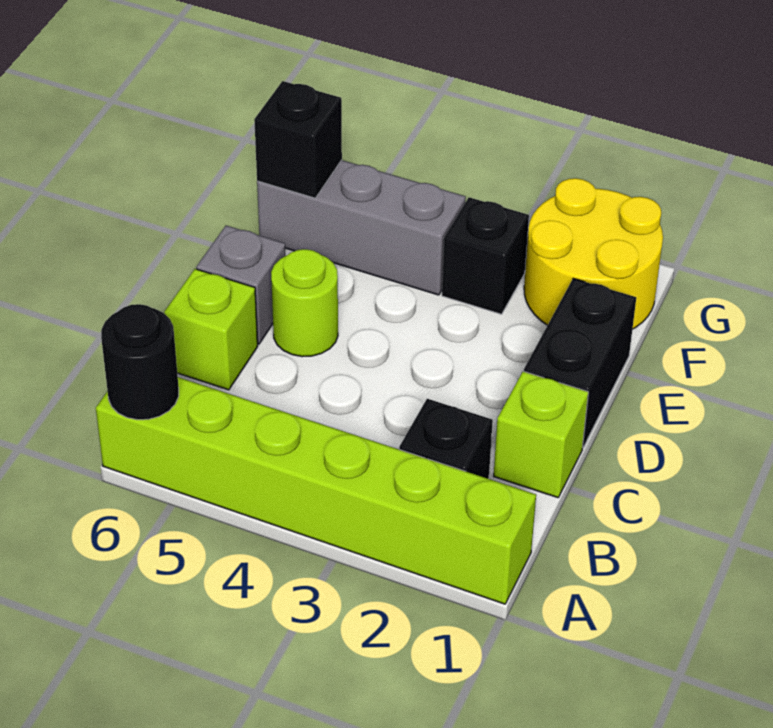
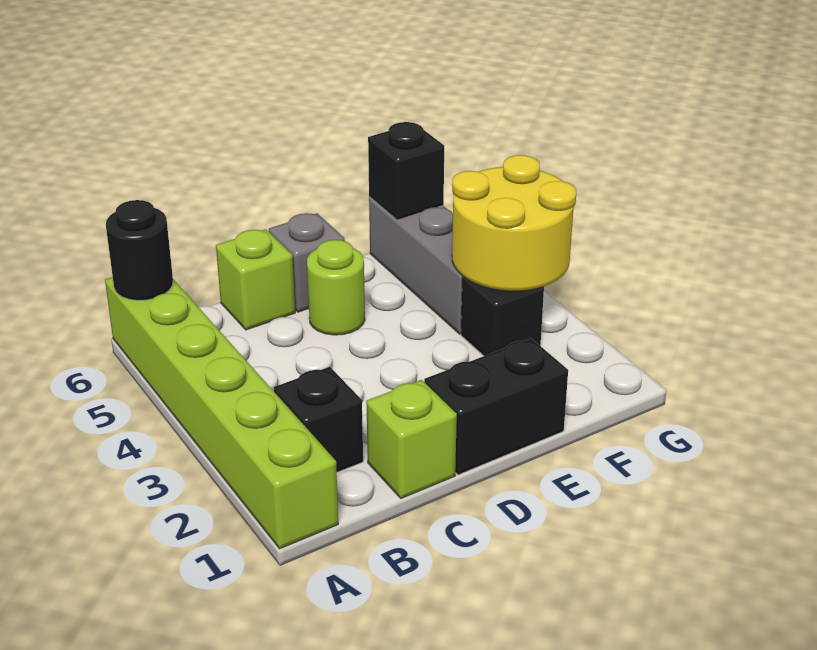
yellow 2x2 round brick [524,178,663,329] -> yellow 2x2 round brick moved to [452,155,576,291]

